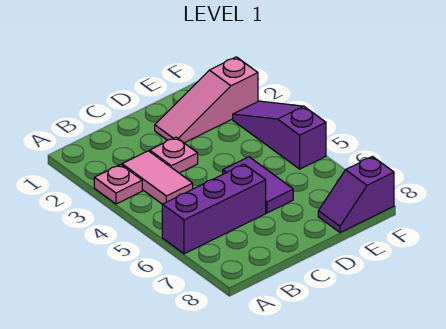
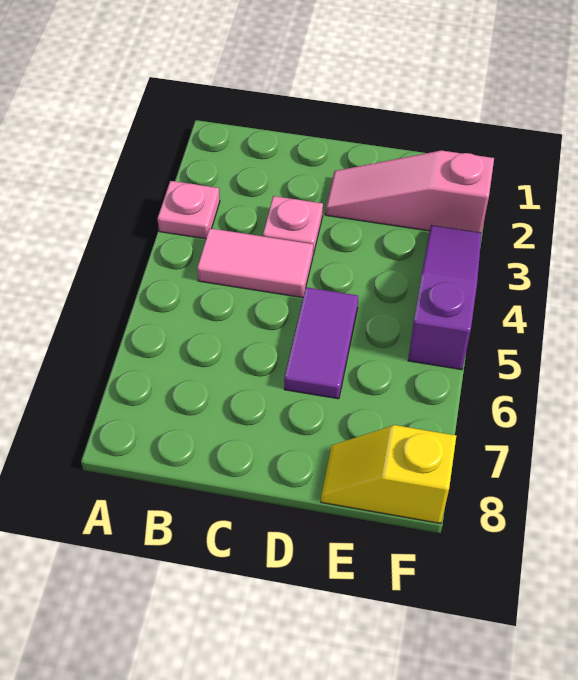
purple 1x3 brick [162,164,266,254] -> none
pink 1x2 tile [122,151,193,204] -> pink 1x2 tile turned to [197,228,313,298]
purple 1x2 slope [318,157,394,233] -> yellow 1x2 slope [321,425,456,524]

